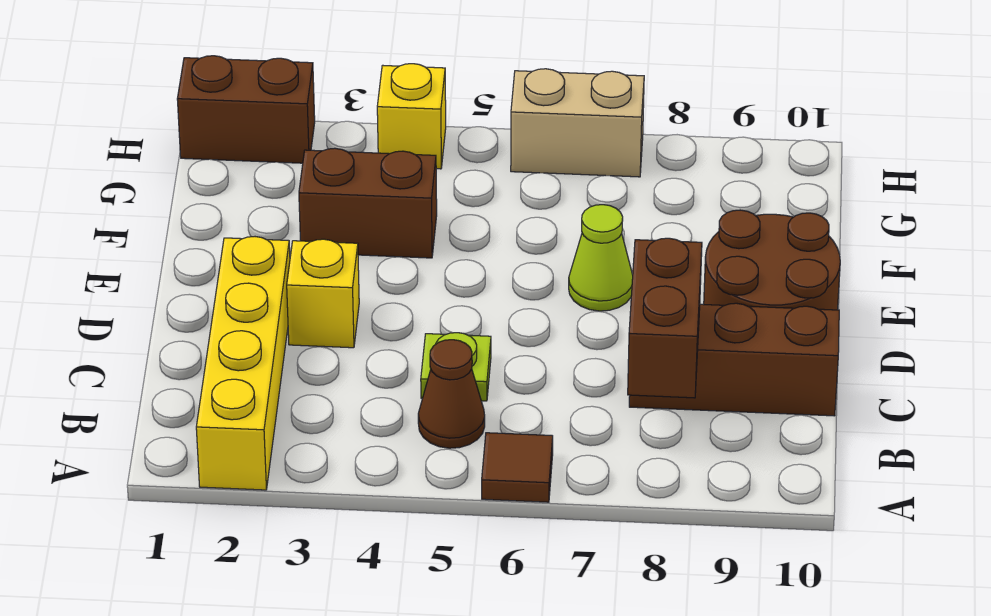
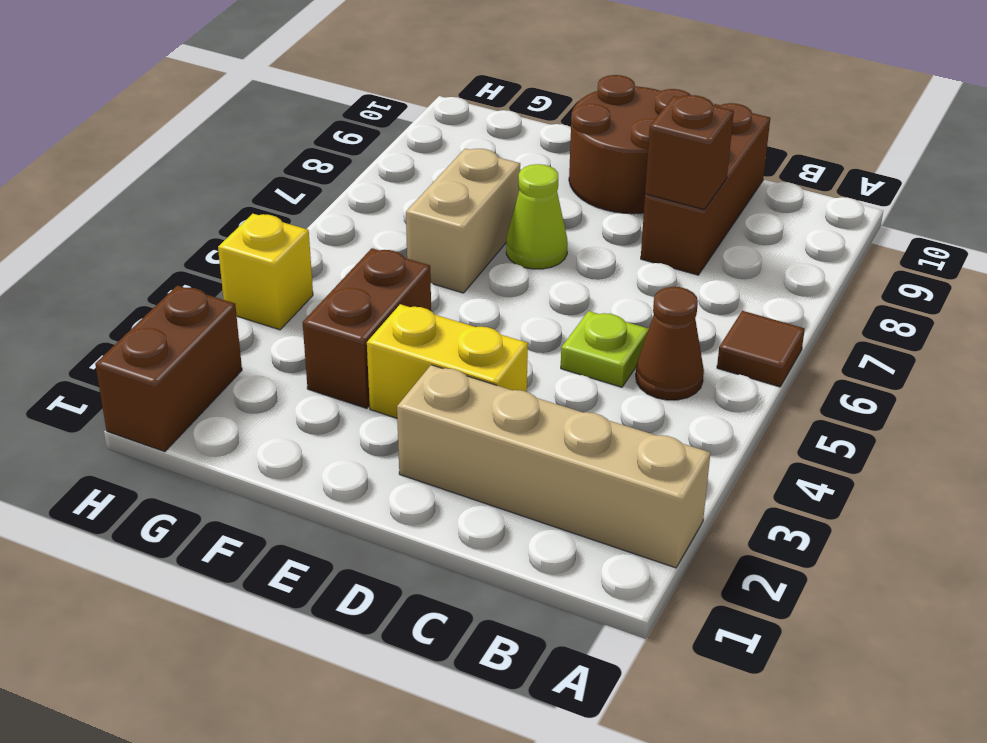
yellow 1x4 brick [196,237,290,490] -> tan 1x4 brick [397,365,710,568]
brown 1x2 brick [628,238,702,398] -> brown 1x1 brick [645,95,734,210]
yellow 1x1 brick [287,239,359,348] -> yellow 1x2 brick [367,304,528,418]
tan 1x2 brick [511,69,644,177] -> tan 1x2 brick moved to [406,149,520,293]

